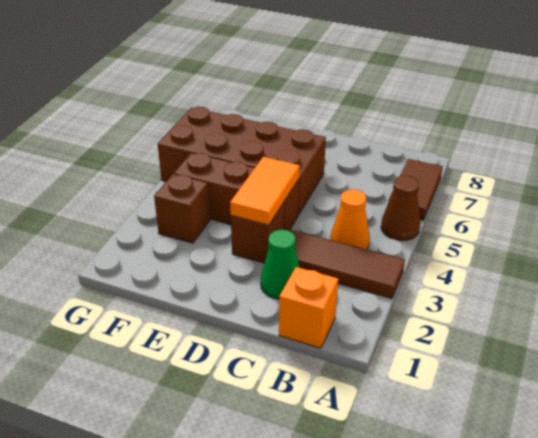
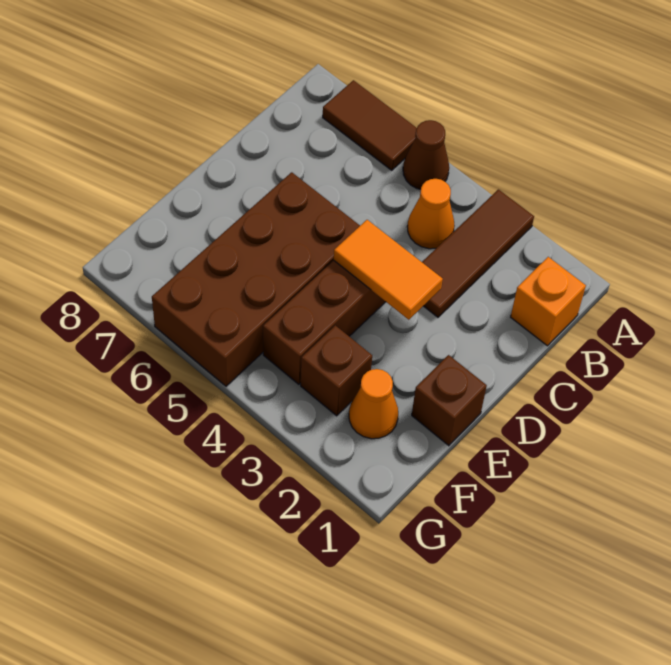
green 1x1 cone [261,230,300,299] -> none
brown 1x1 brick [231,203,284,263] -> brown 1x1 brick moved to [412,355,487,446]
none -> orange 1x1 cone [349,369,398,439]

